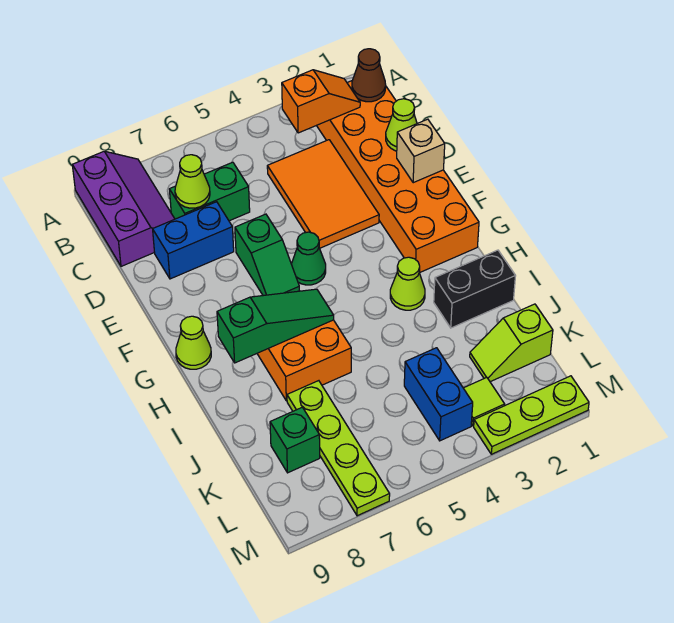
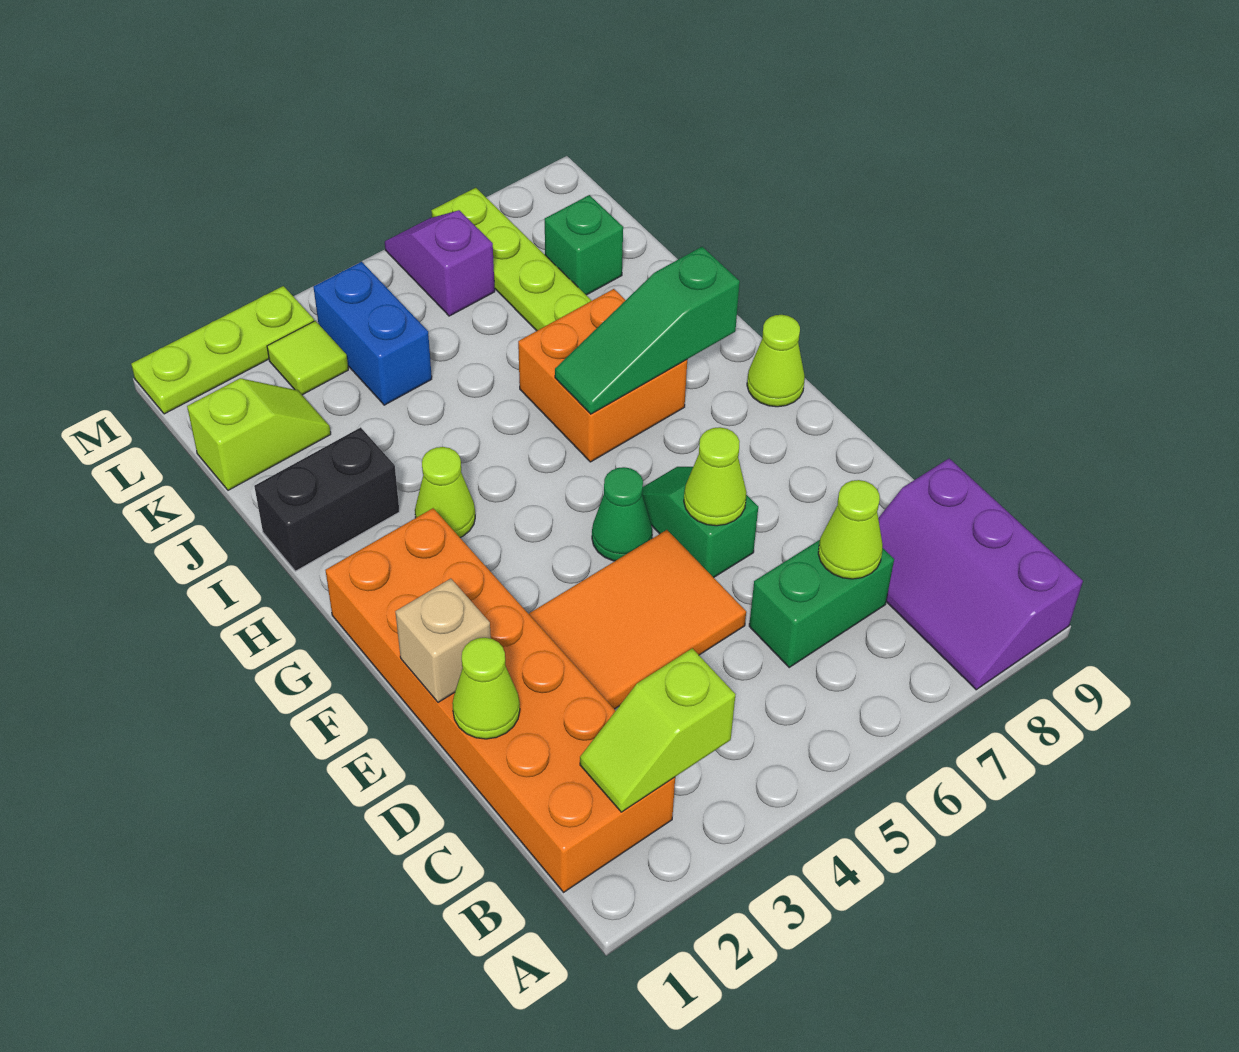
brown 1x1 cone [352,49,386,102] -> none
orange 1x2 slope [282,70,360,133] -> lime 1x2 slope [580,648,735,812]
orange 2x3 tile [267,140,379,248] -> orange 2x3 tile turned to [529,530,746,709]
blue 1x2 brick [153,202,234,279] -> none
none -> lime 1x1 cone [684,427,747,526]
none -> purple 1x2 slope [385,210,495,316]

